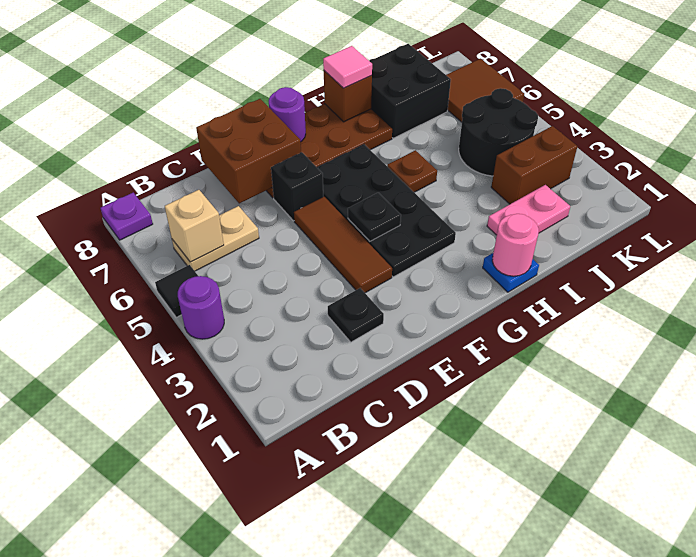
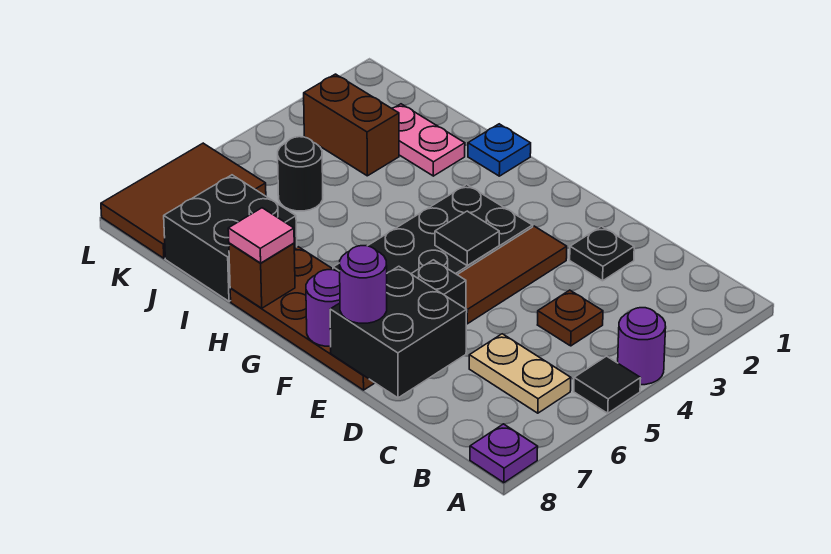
tan 1x1 brick [165,190,224,262] -> none
brown 2x2 brick [196,99,301,203] -> black 2x2 brick [330,266,467,398]
none -> purple 1x1 round brick [340,246,387,323]
black 1x1 plate [348,193,401,241] -> black 1x1 tile [435,211,499,265]
pink 1x1 round brick [492,214,539,276] -> none
brown 1x1 plate [387,150,437,192] -> brown 1x1 plate moved to [538,290,603,346]
black 2x2 round brick [459,88,538,176] -> black 1x1 round brick [278,137,323,211]
brown 2x2 tile [446,59,524,122] -> brown 2x3 tile [101,143,266,258]

